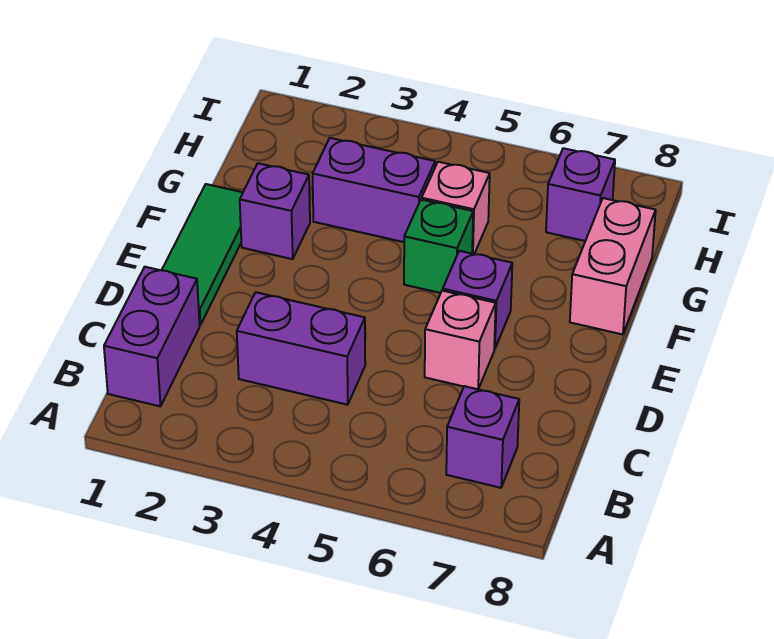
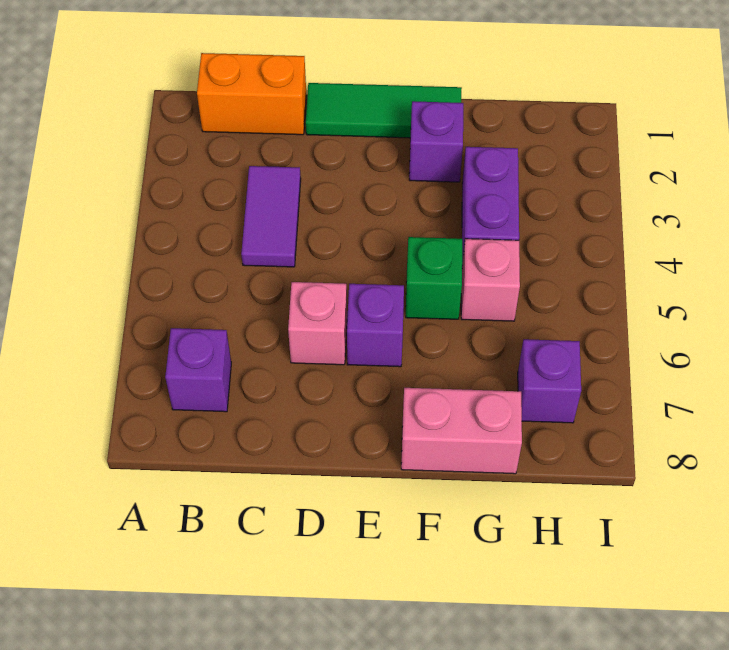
purple 1x2 brick [104,267,200,406] -> orange 1x2 brick [197,53,306,135]
purple 1x2 brick [237,292,365,405] -> purple 1x2 tile [241,166,301,267]

